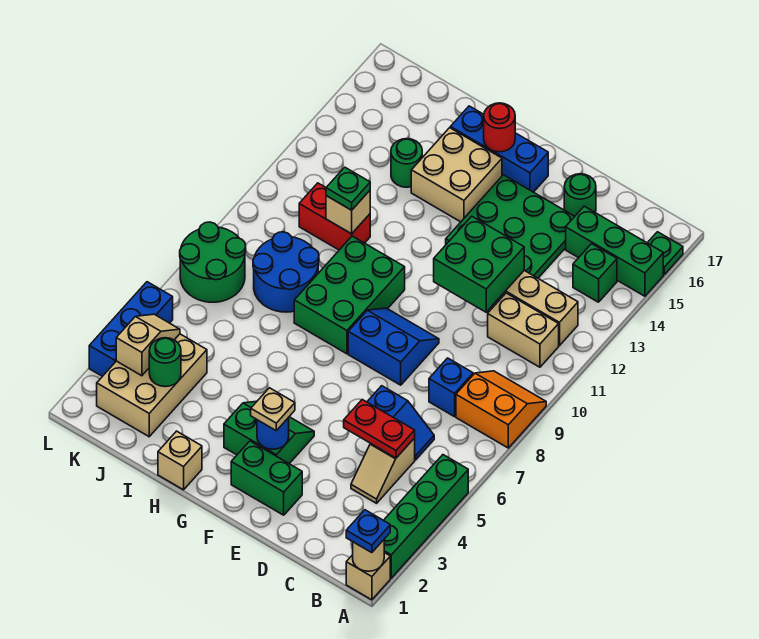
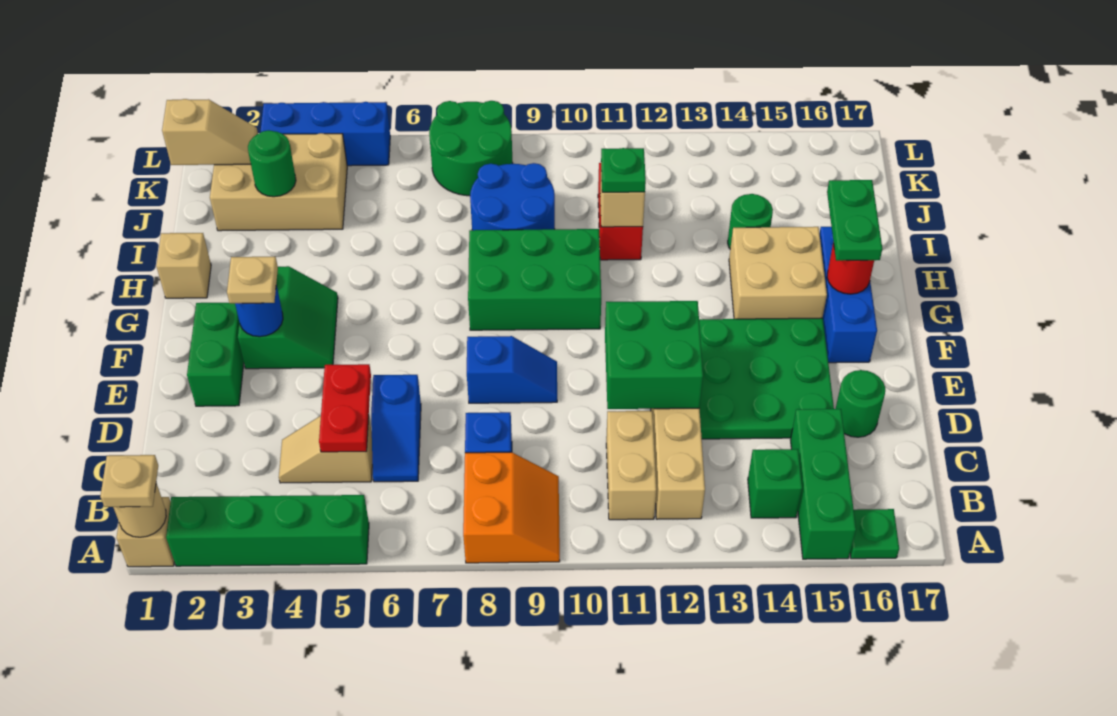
blue 1x1 plate [346,510,390,553] -> tan 1x1 plate [100,455,158,507]
blue 2x2 slope [348,308,439,385] -> blue 1x2 slope [467,336,557,403]
none -> green 1x2 plate [827,180,882,261]
tan 1x2 slope [116,314,180,376] -> tan 1x2 slope moved to [162,99,258,165]

